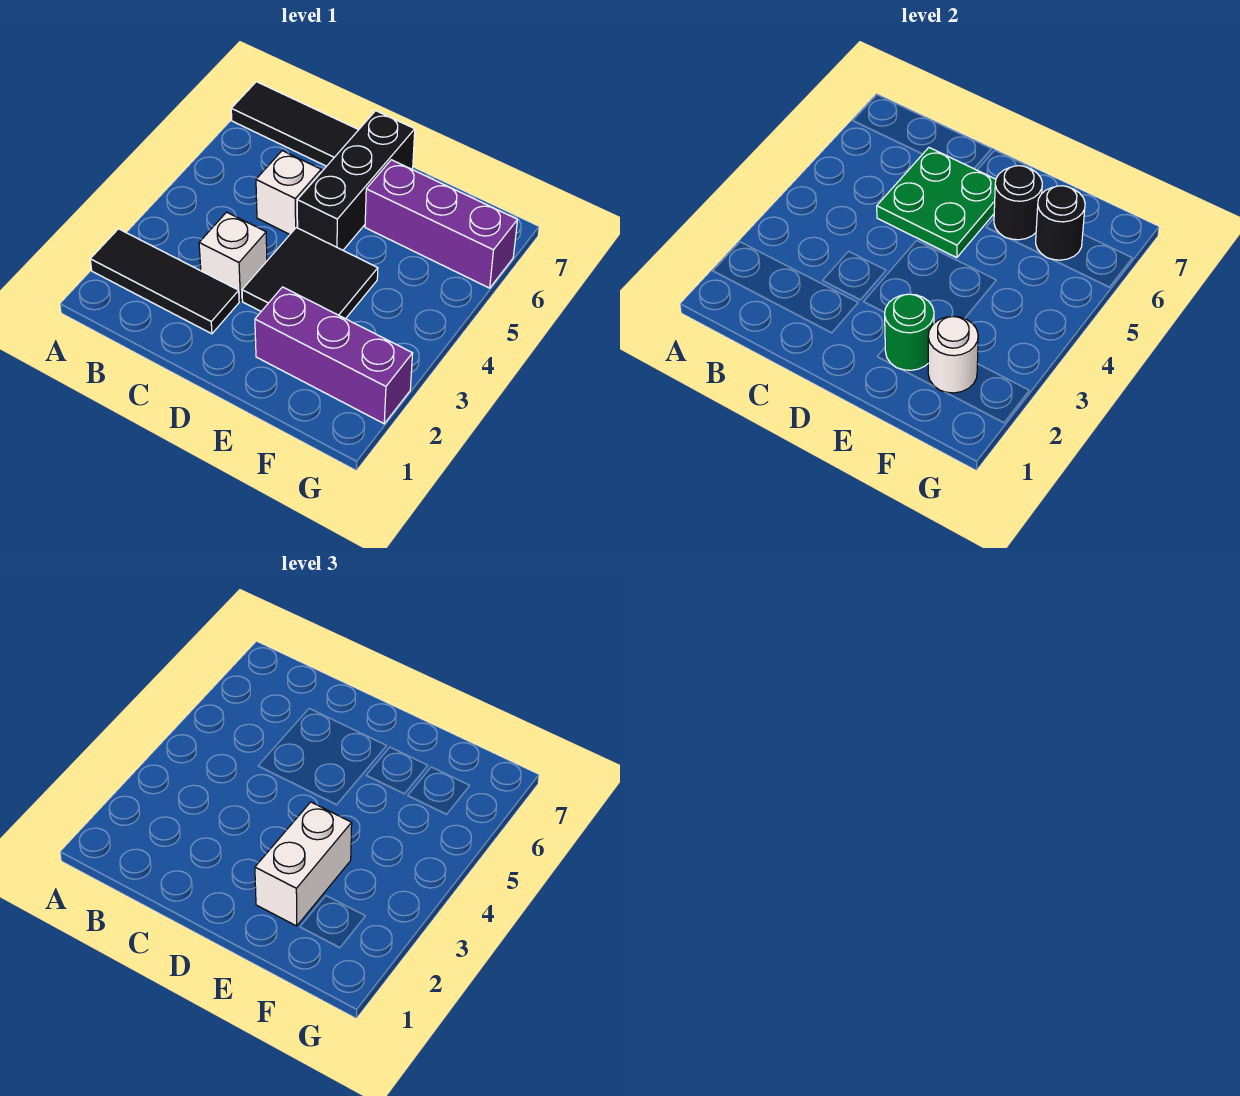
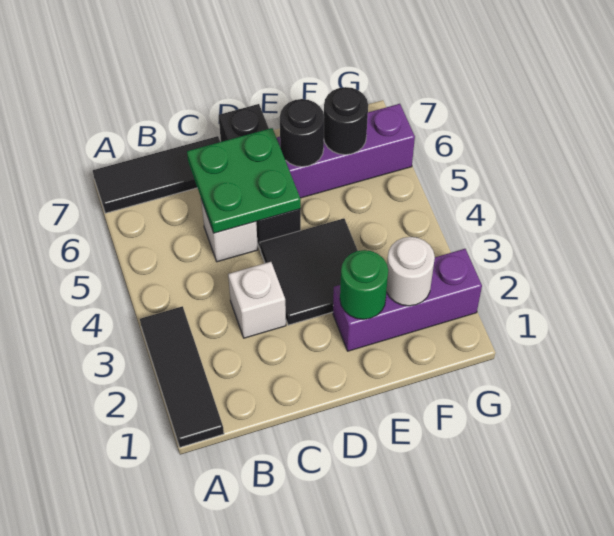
black 1x3 tile [90,229,239,334] -> black 1x3 tile turned to [140,306,224,447]
white 1x2 brick [255,802,352,926] -> none

